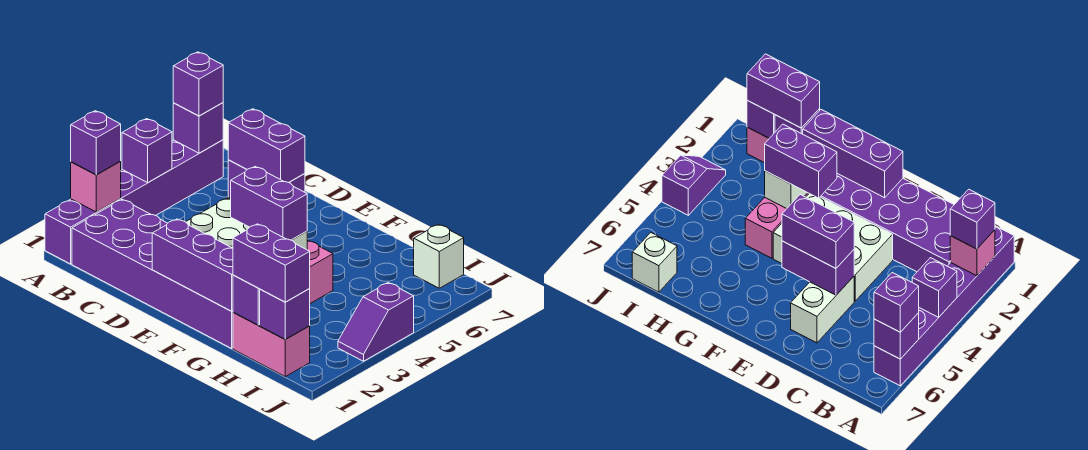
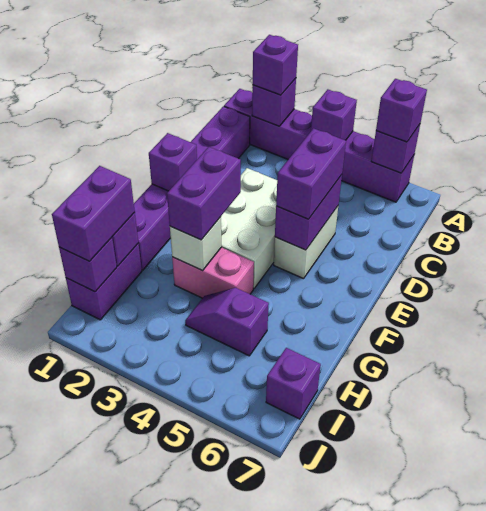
pink 1x1 brick [71,161,121,212] -> purple 1x1 brick [252,78,296,126]
purple 2x6 brick [72,199,233,348] -> purple 1x6 brick [134,106,250,270]
white 1x2 brick [791,277,854,343] -> white 1x2 brick turned to [274,206,338,279]
purple 1x3 brick [152,219,233,311] -> purple 1x1 brick [149,133,197,191]
pink 1x2 brick [233,313,310,377] -> purple 1x2 brick [66,244,142,320]
white 1x1 brick [414,224,464,288] -> purple 1x1 brick [266,348,321,419]
purple 1x2 slope [338,283,414,361] -> purple 1x2 slope moved to [185,288,269,356]

